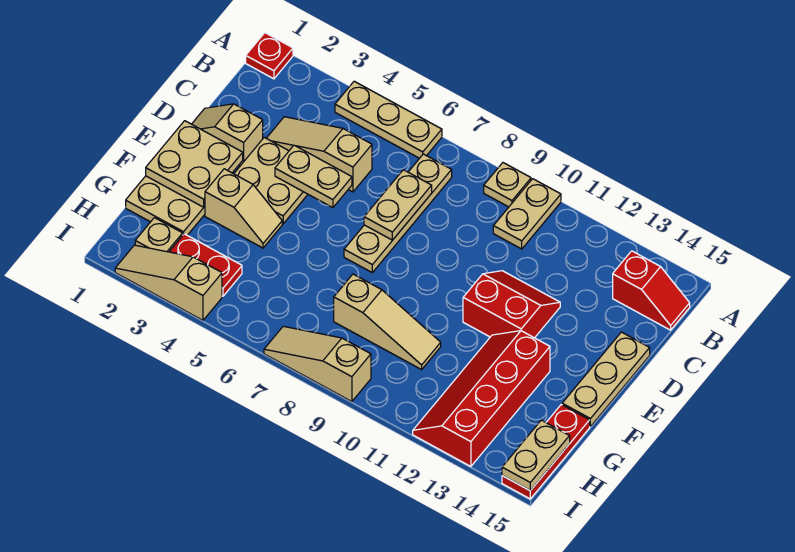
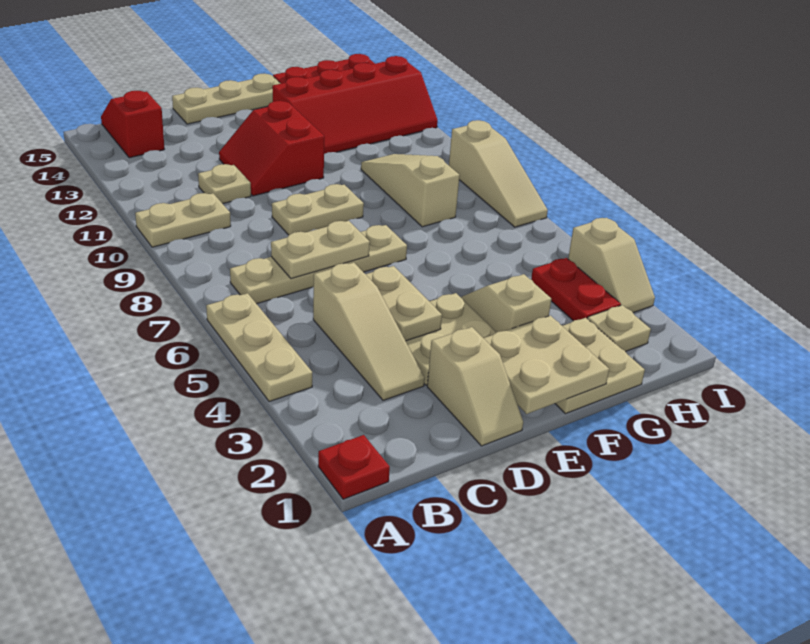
tan 1x1 plate [484,163,531,207] -> tan 1x1 plate moved to [198,164,251,204]
tan 1x2 plate [502,420,570,491] -> tan 1x2 plate moved to [272,184,364,235]
tan 1x3 slope [115,245,222,320] -> tan 1x2 slope [568,218,655,313]

